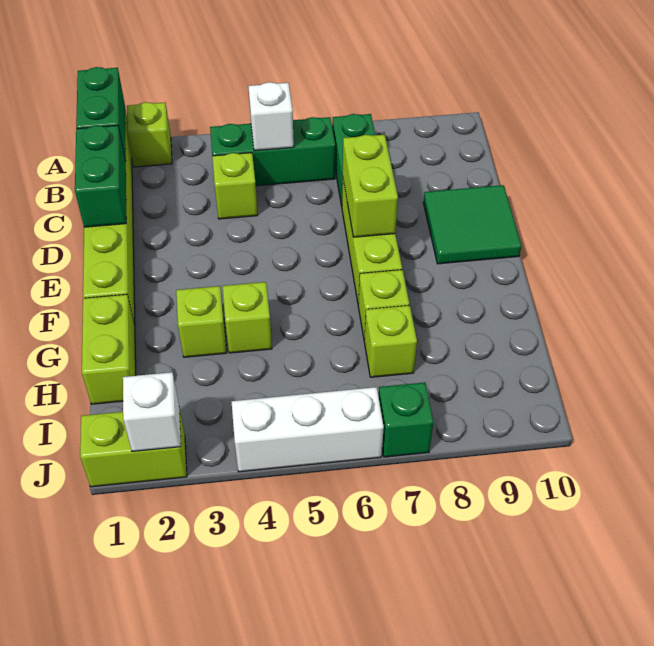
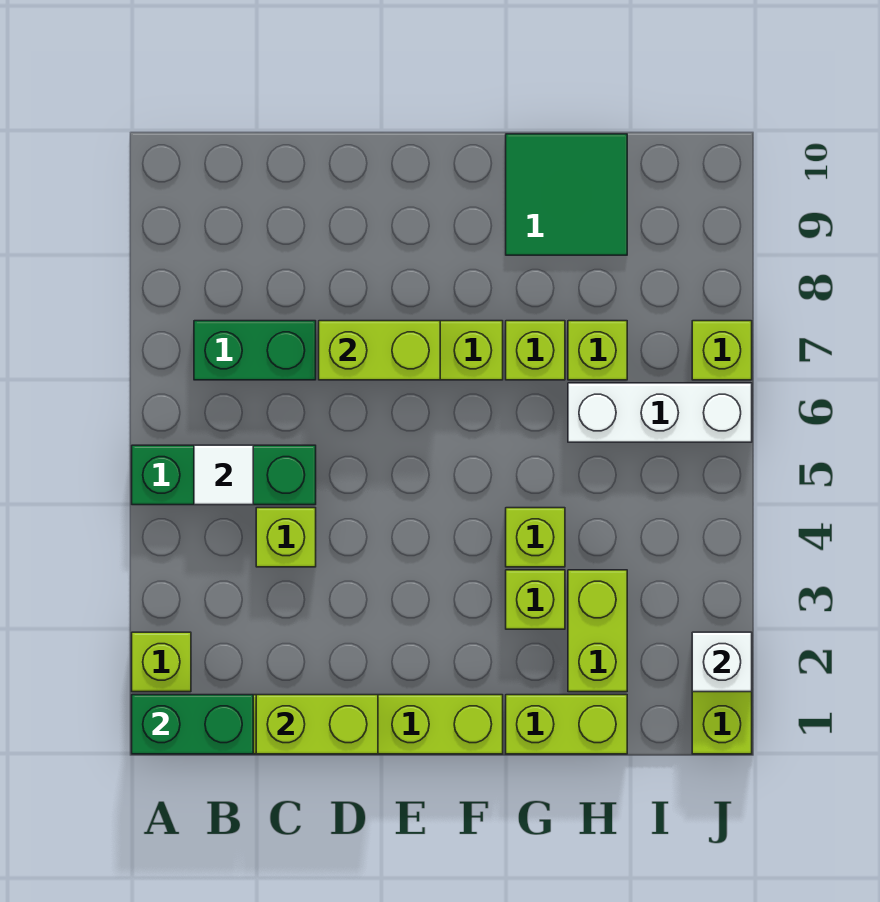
green 1x3 brick [210,117,335,186] -> green 1x3 brick turned to [132,445,316,505]
white 1x1 brick [248,82,294,151] -> white 1x1 tile [194,445,253,505]
green 1x2 brick [75,125,126,227] -> lime 1x2 brick [256,695,378,754]
green 2x2 tile [423,185,521,264] -> green 2x2 tile moved to [506,134,627,255]
none -> lime 1x2 brick [568,570,627,692]
white 1x3 brick [231,387,384,472] -> white 1x3 brick turned to [568,383,752,442]
green 1x1 brick [379,382,433,457] -> lime 1x1 brick [692,321,752,380]

